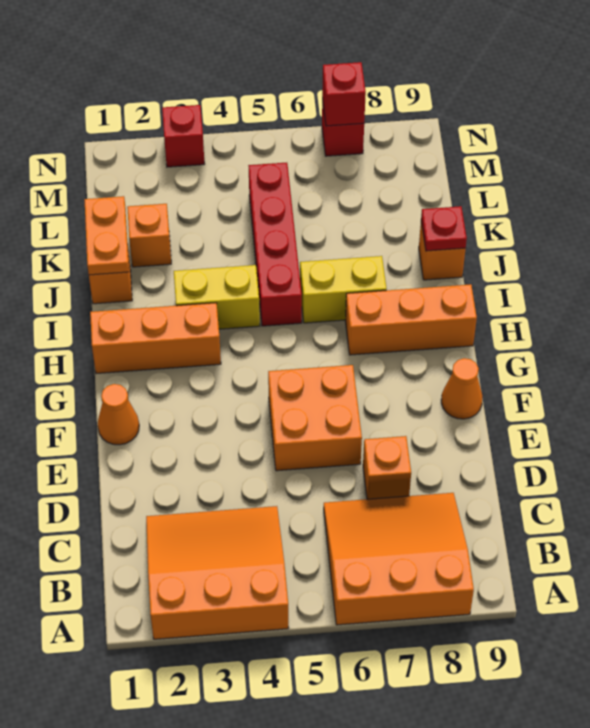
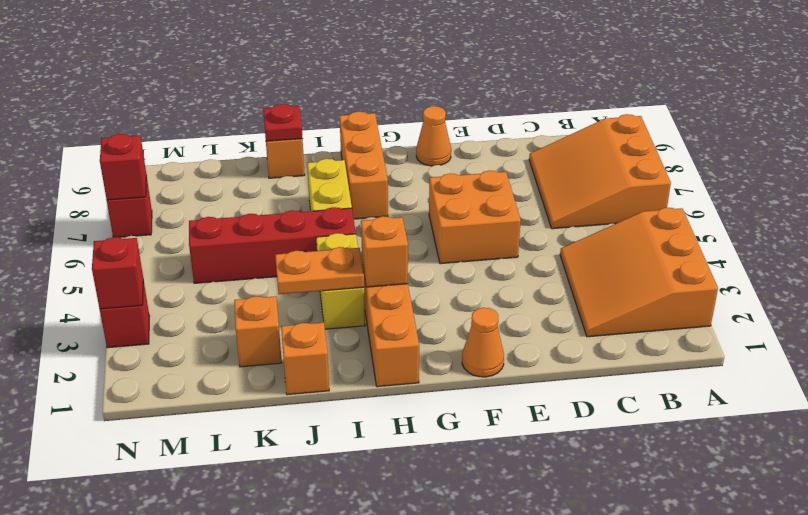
orange 1x1 brick [363,436,411,499] -> orange 1x1 brick moved to [361,216,408,287]
orange 1x2 plate [84,196,129,275] -> orange 1x2 plate moved to [275,247,364,294]
none -> red 1x1 brick [92,237,143,309]

